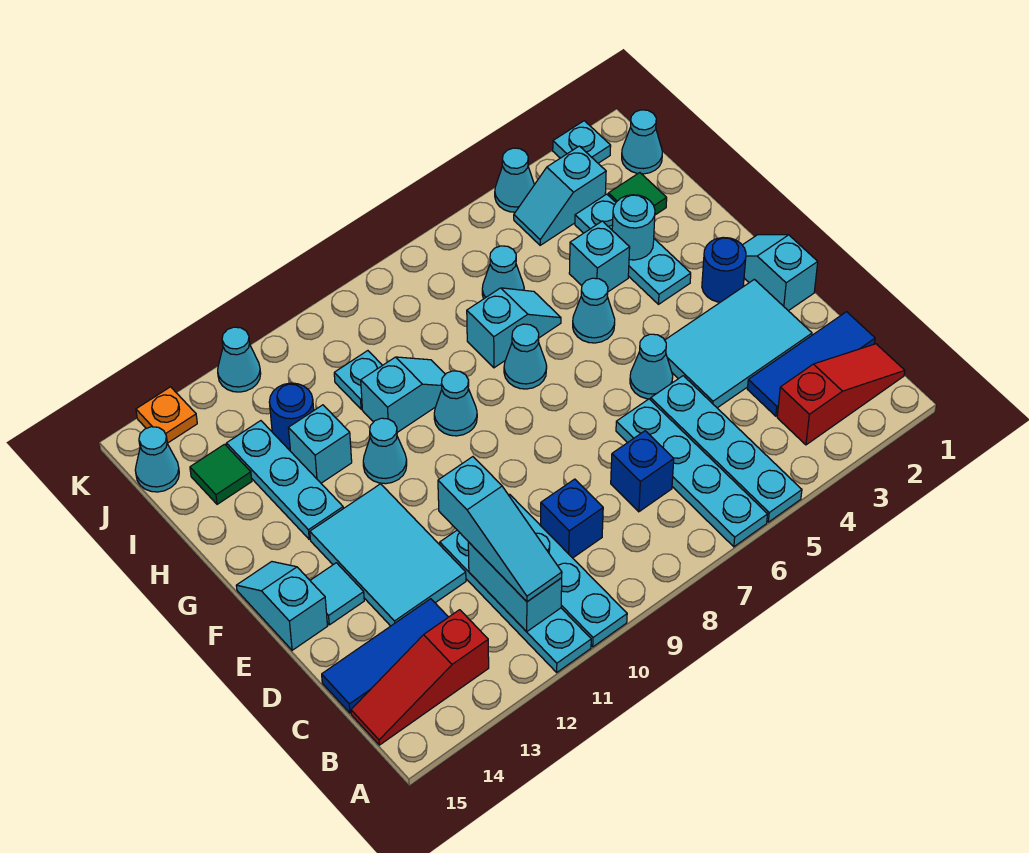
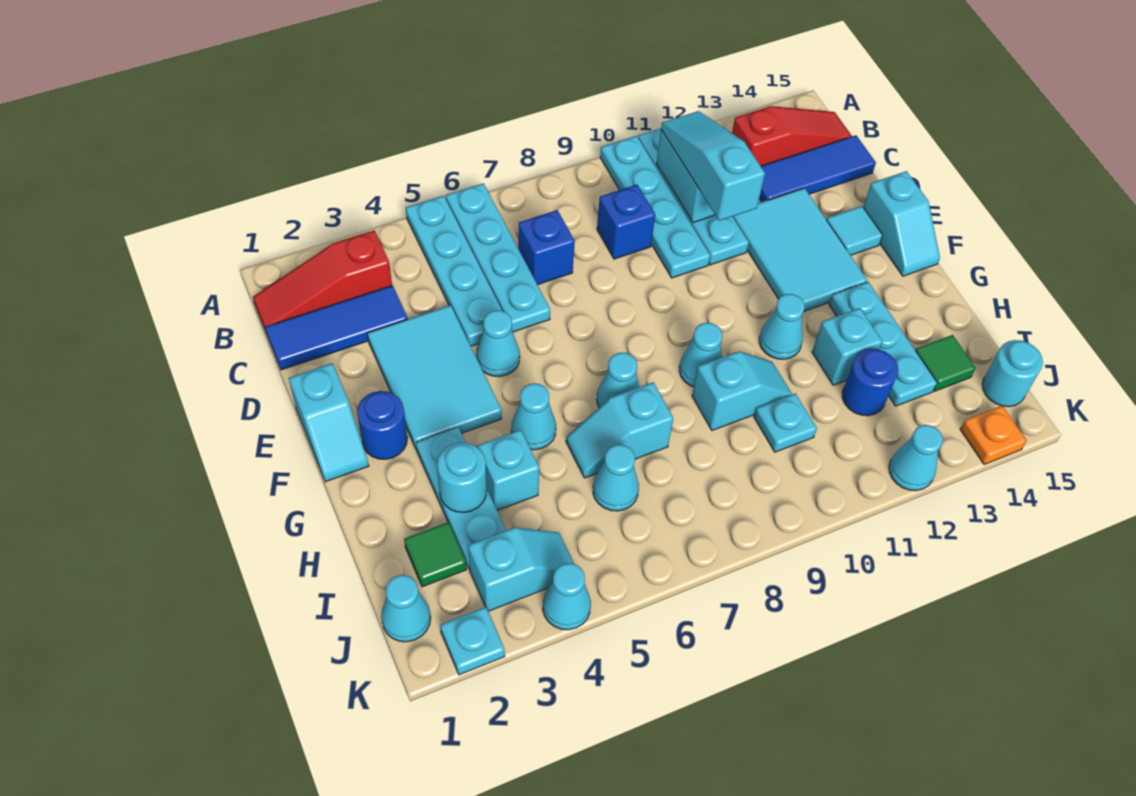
cyan 2x3 tile [665,279,812,408] -> cyan 2x3 tile turned to [368,305,502,449]
cyan 1x2 slope [361,357,445,432] -> cyan 1x2 slope turned to [692,352,792,430]
cyan 1x1 cone [135,427,179,492] -> cyan 1x1 round brick [982,340,1043,407]

